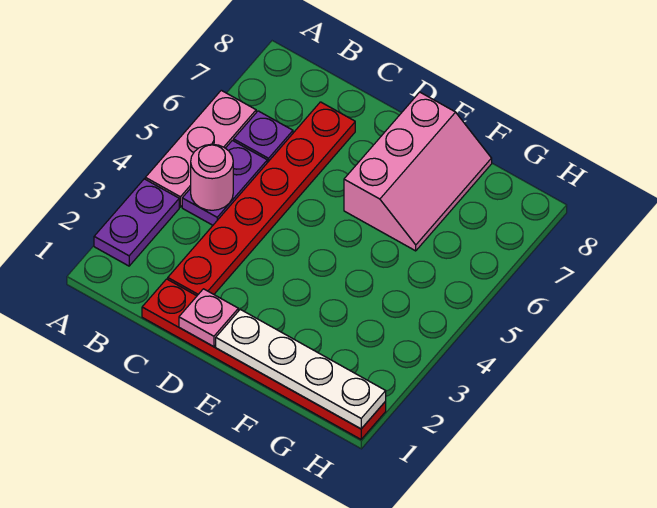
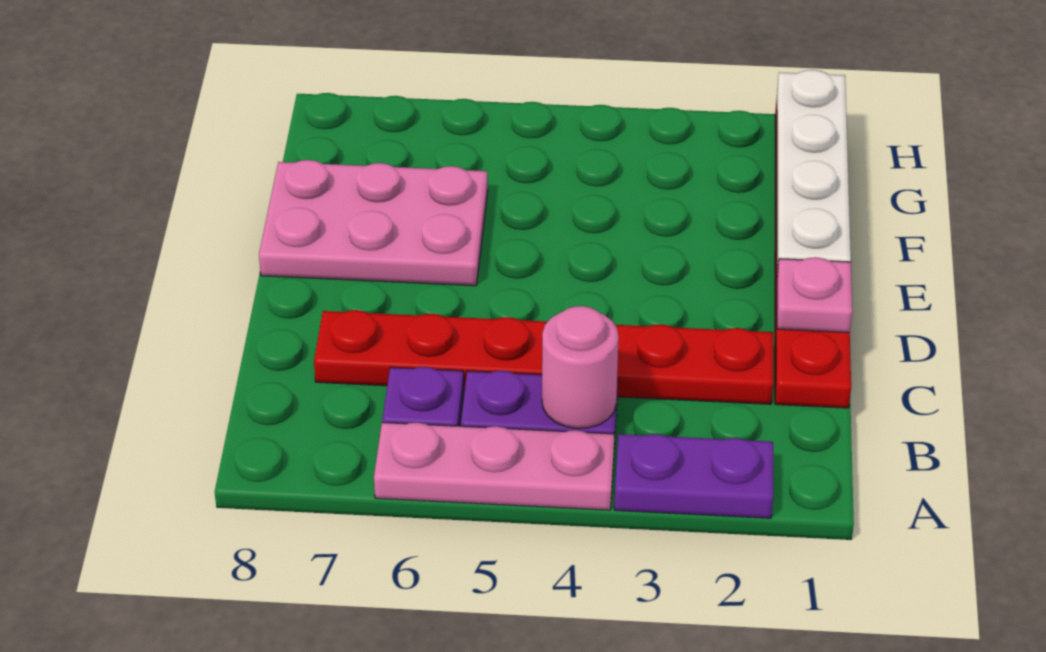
pink 2x3 slope [344,92,492,251] -> pink 2x3 plate [259,160,488,286]

